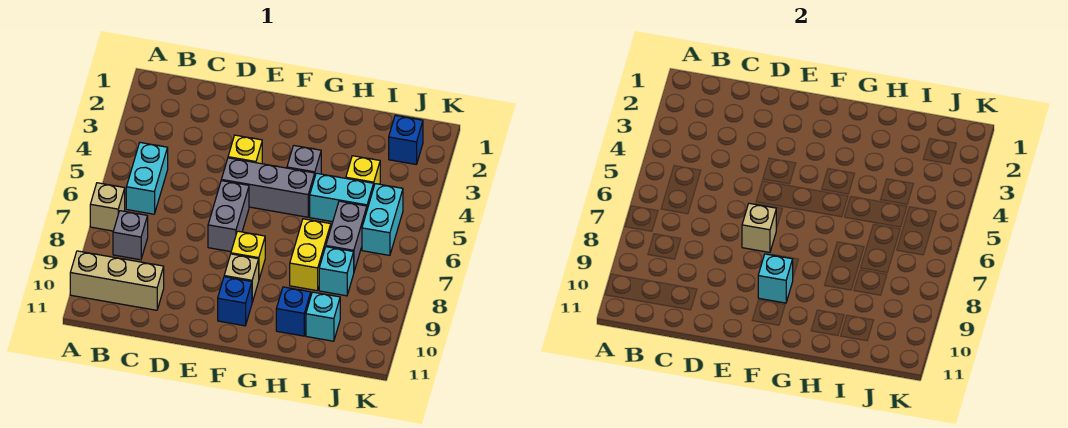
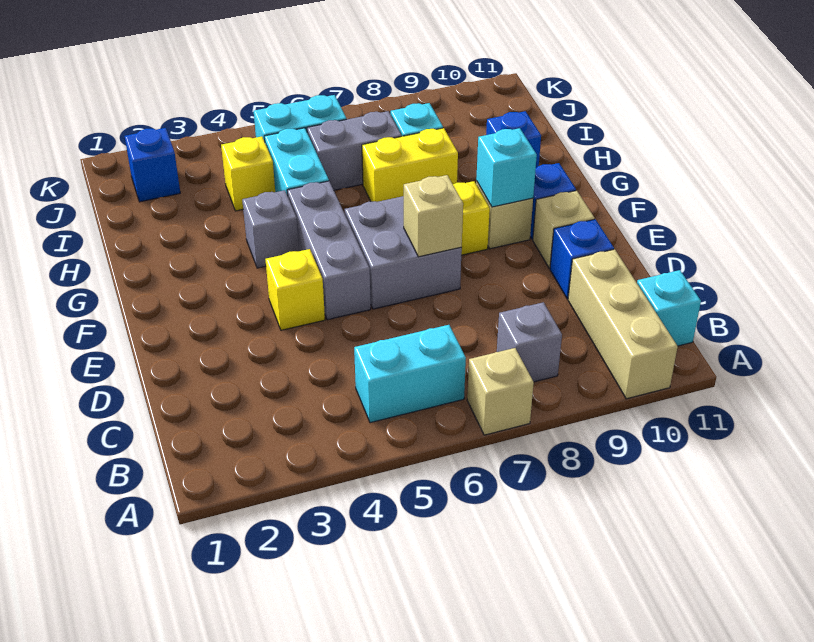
none -> blue 1x1 brick [550,219,614,299]
grey 1x2 brick [208,181,249,252] -> grey 2x2 brick [345,196,462,309]
none -> tan 1x1 brick [533,191,595,268]
cyan 1x1 brick [306,292,340,341] -> cyan 1x1 brick moved to [637,270,701,346]

